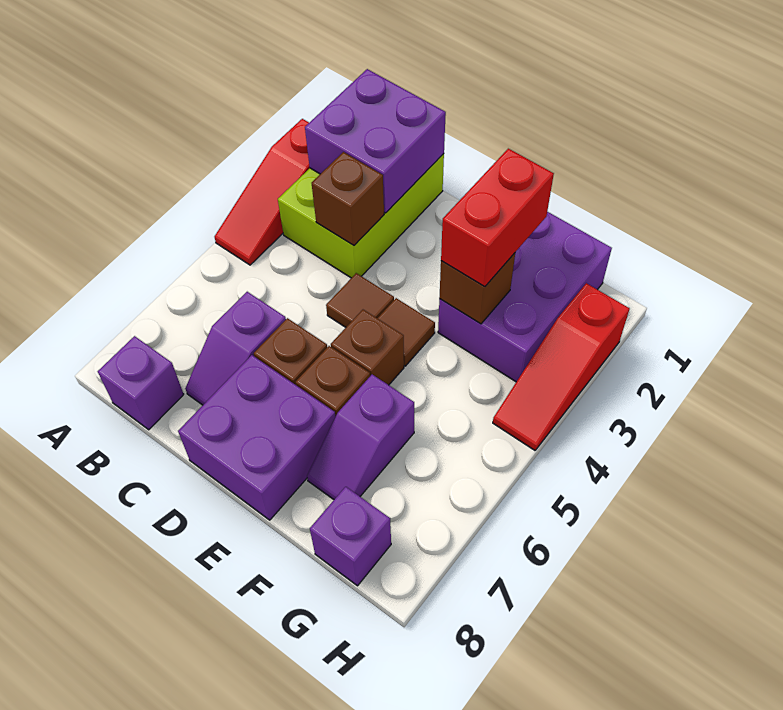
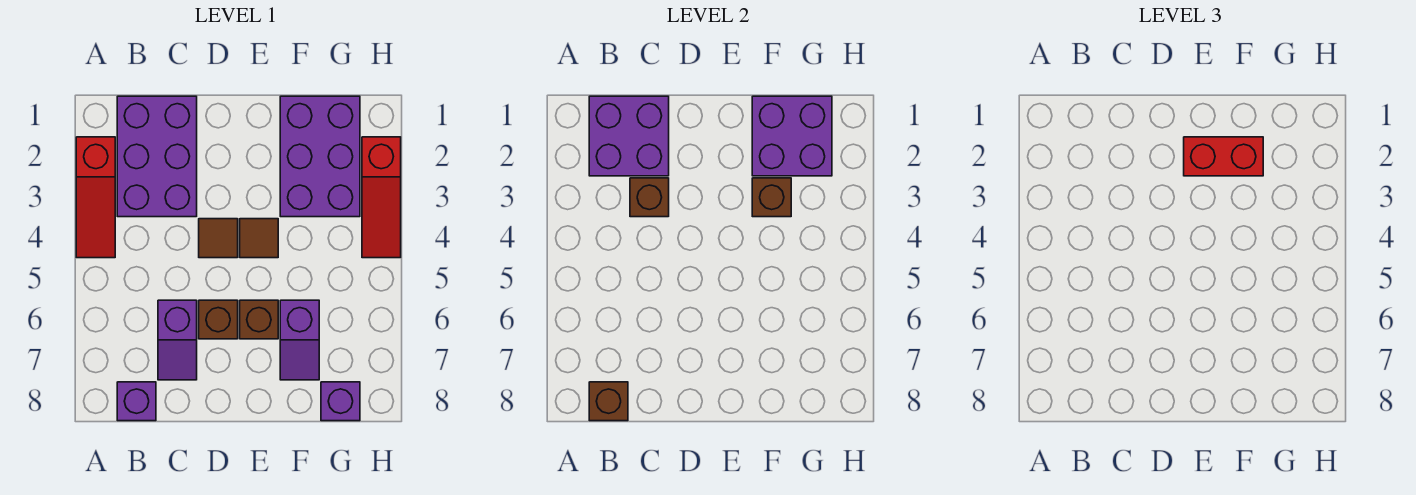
lime 2x3 brick [278,154,444,278] -> purple 2x3 brick [117,96,197,217]
purple 2x2 brick [178,355,336,520] -> purple 2x2 brick moved to [752,96,832,176]
brown 1x1 brick [331,310,404,385] -> brown 1x1 brick moved to [589,382,628,421]
red 1x2 brick [441,149,554,287] -> red 1x2 brick turned to [1184,137,1263,176]

